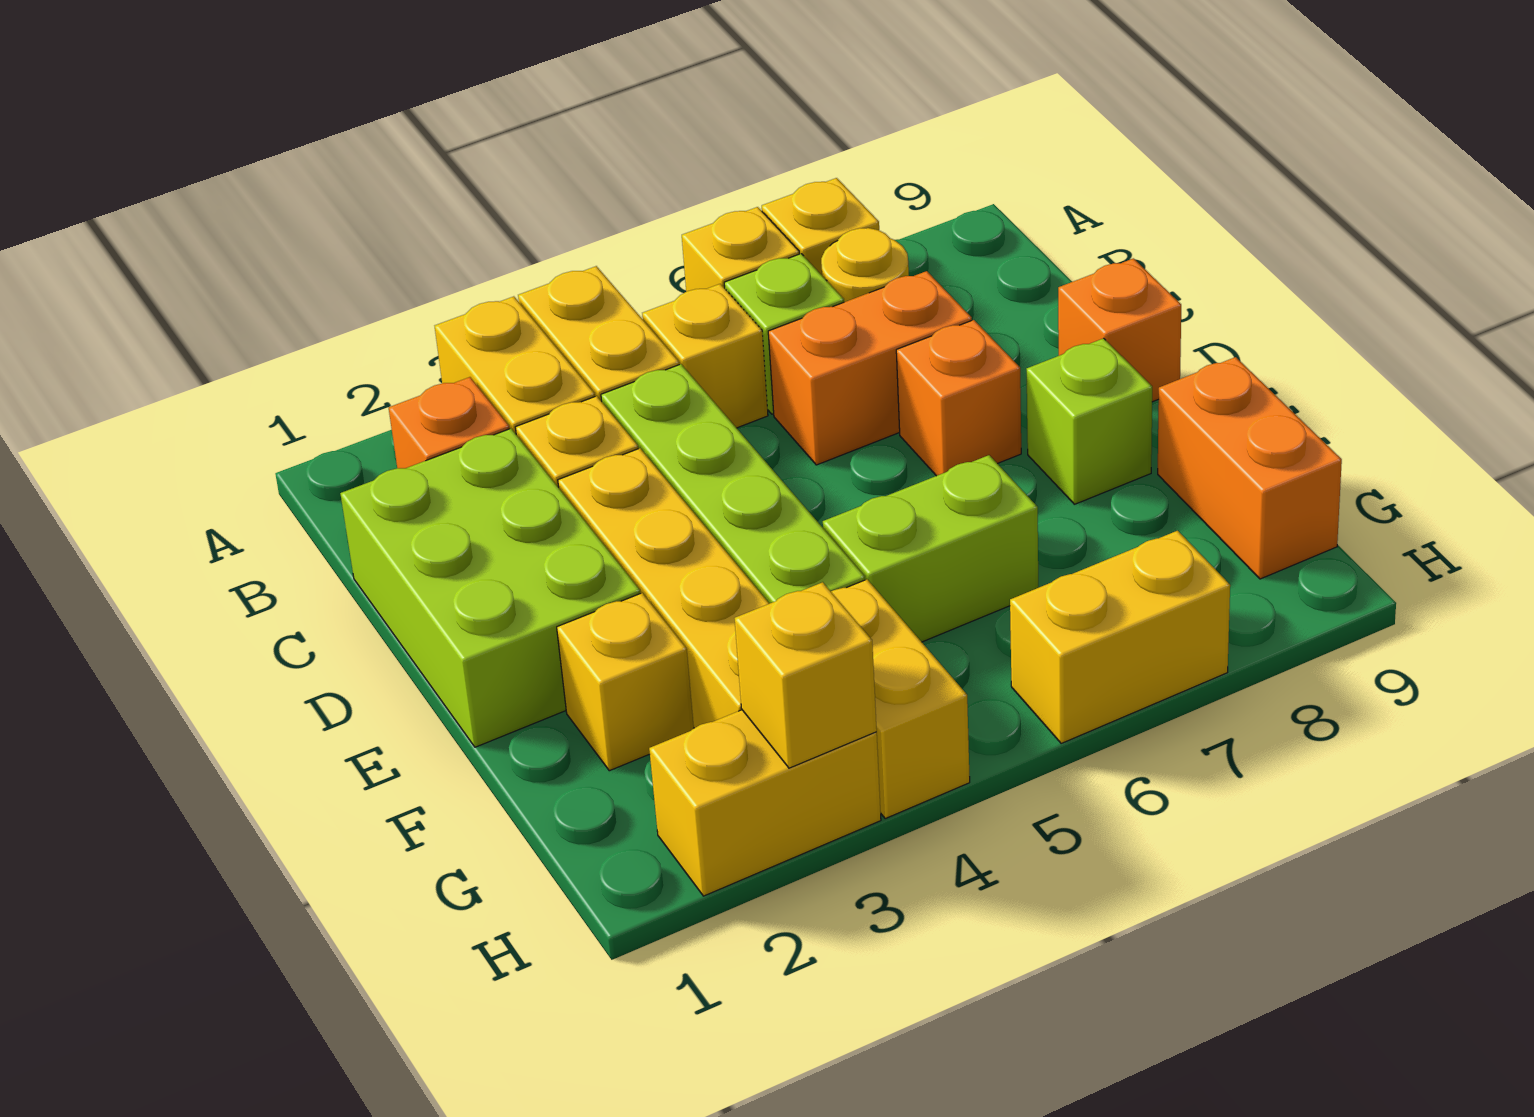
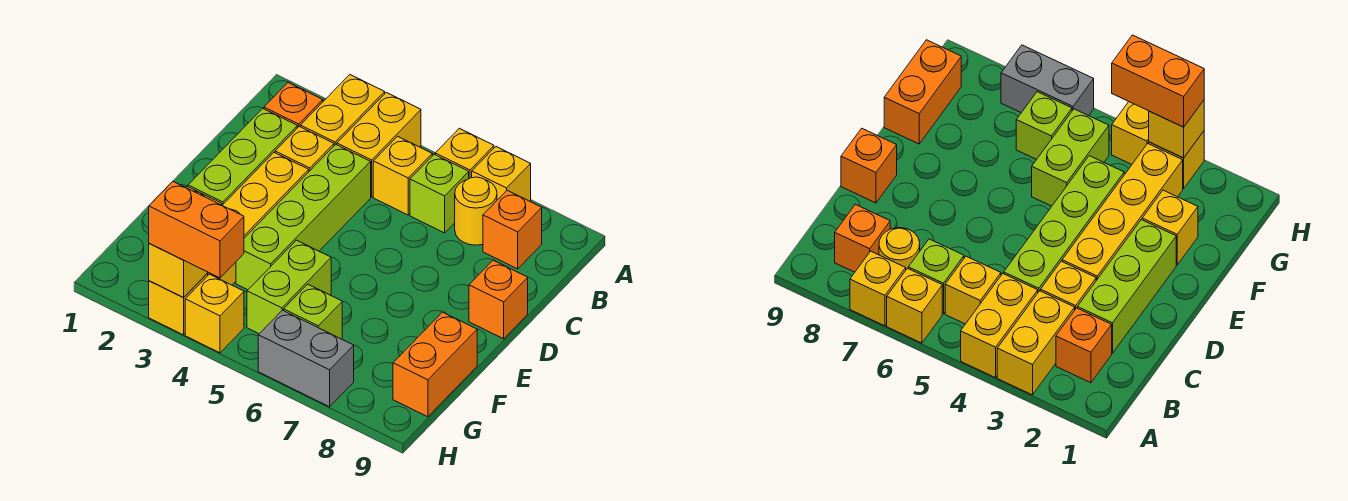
lime 2x3 brick [340,429,640,747] -> lime 1x3 brick [188,109,297,205]
orange 1x2 brick [768,271,972,465] -> orange 1x2 brick moved to [149,182,244,278]
orange 1x1 brick [896,320,1021,476] -> orange 1x1 brick moved to [483,190,542,269]
lime 1x1 brick [1027,338,1152,504] -> lime 1x1 brick moved to [284,284,342,339]
lime 1x2 brick [823,455,1038,642] -> lime 1x2 brick turned to [247,240,331,334]
yellow 1x2 brick [831,579,970,818] -> yellow 1x1 brick [185,274,244,353]
yellow 1x2 brick [649,710,881,896] -> yellow 1x1 brick [149,274,208,335]
yellow 1x2 brick [1010,531,1230,743] -> grey 1x2 brick [258,310,354,407]

